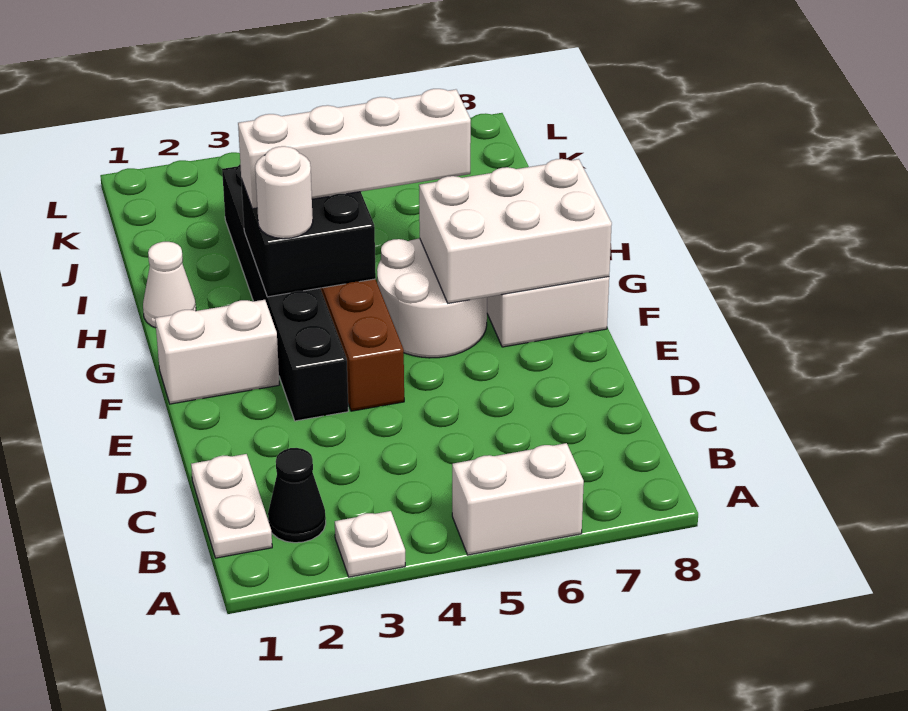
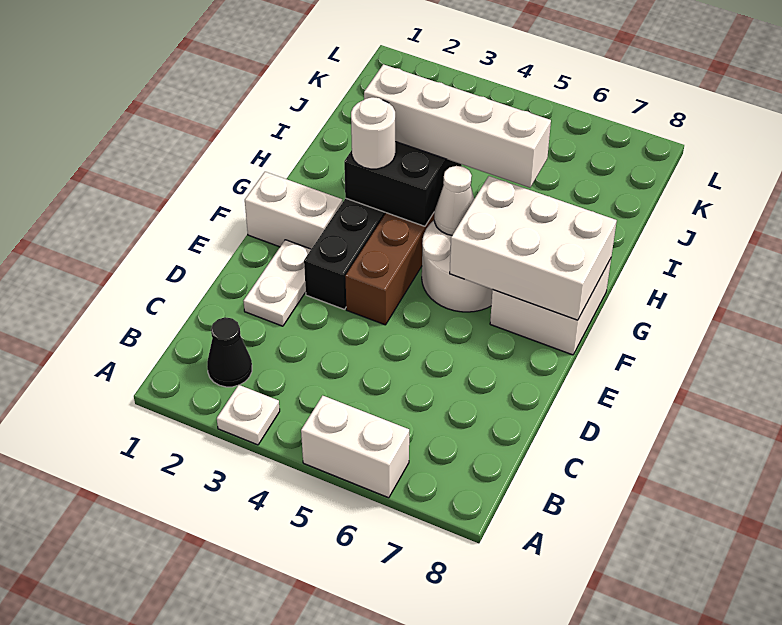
white 1x2 plate [191,454,272,558] -> white 1x2 plate moved to [244,240,311,326]
white 1x1 cone [143,242,196,328] -> white 1x1 cone moved to [434,166,474,235]

